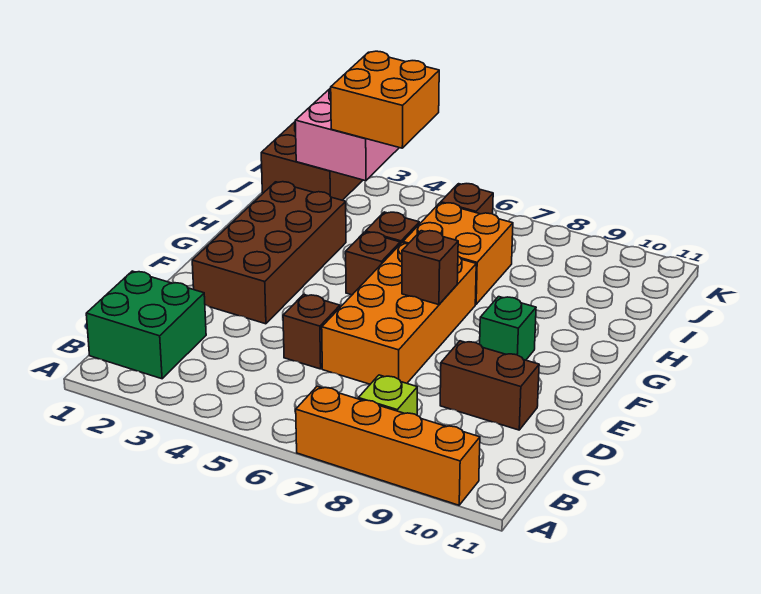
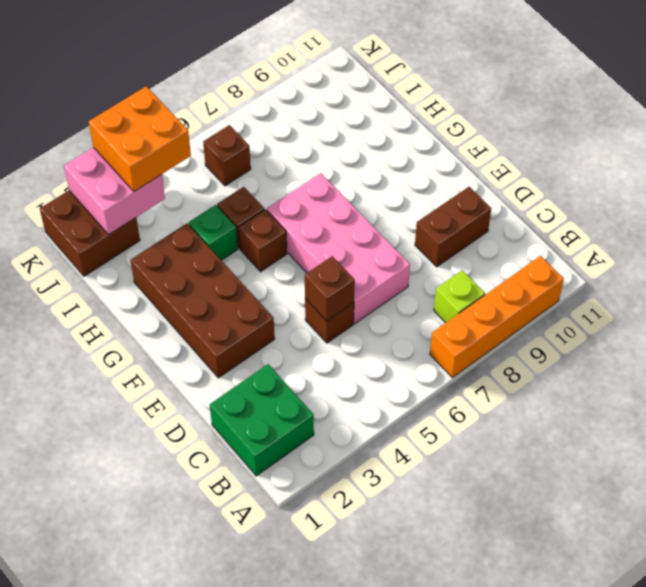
orange 2x4 brick [322,243,476,384] -> pink 2x4 brick [267,173,410,324]
brown 1x1 brick [402,231,458,305] -> brown 1x1 brick moved to [305,256,355,321]
green 1x1 brick [480,297,536,360] -> green 1x1 brick moved to [189,205,238,260]
orange 2x2 brick [403,203,513,304] -> none

